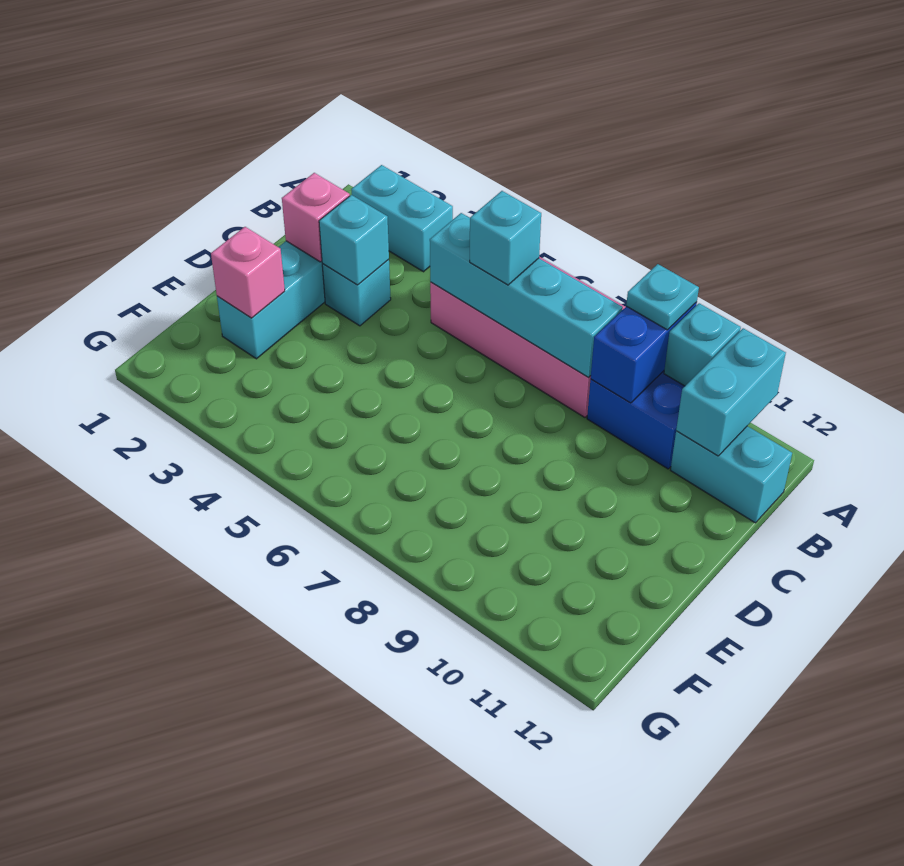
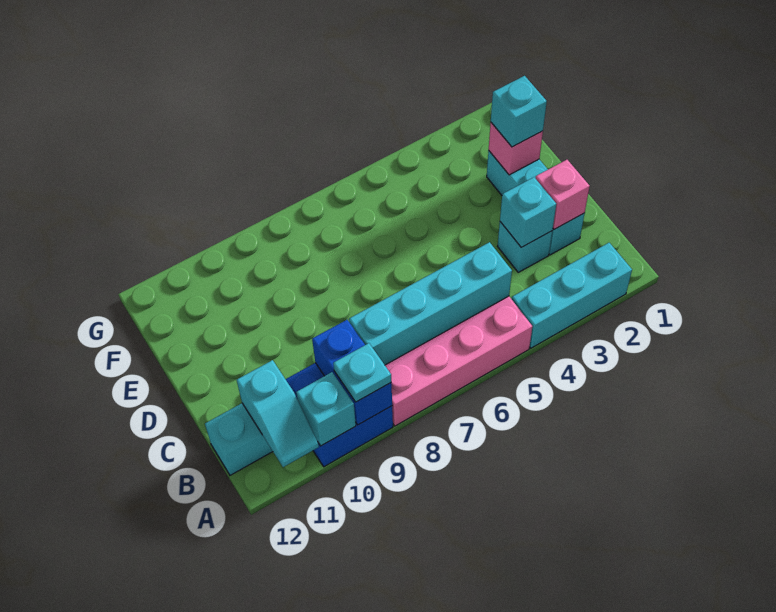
cyan 1x2 brick [351,165,453,272] -> cyan 1x3 brick [512,243,632,348]
cyan 1x2 brick [676,328,786,456] -> cyan 1x2 slope [237,360,319,467]
cyan 1x1 brick [470,191,541,285] -> cyan 1x1 brick moved to [491,76,547,147]

